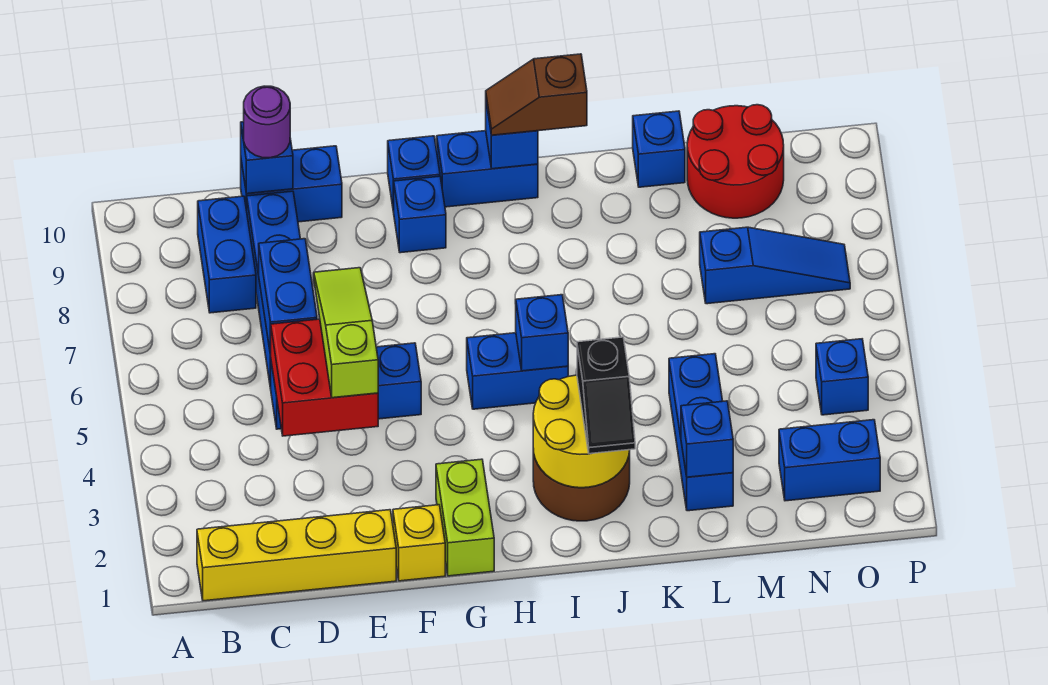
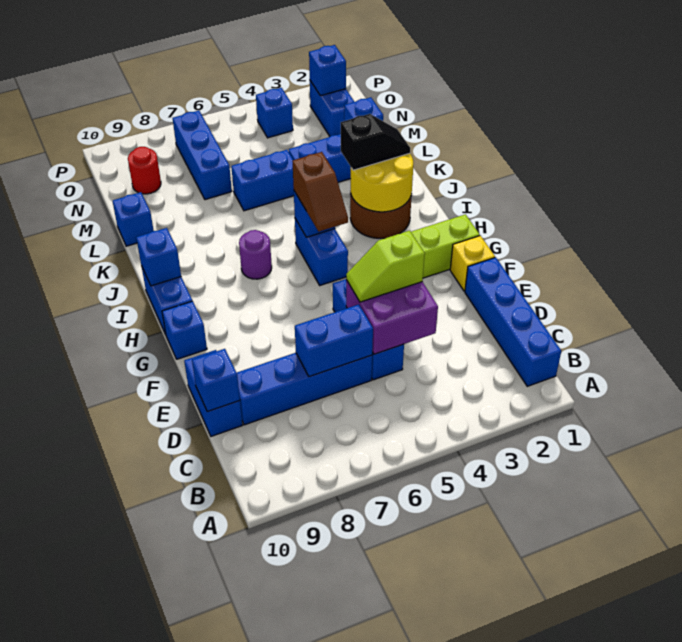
yellow 1x4 brick [197,510,396,601] -> blue 1x4 brick [465,257,561,386]
blue 1x2 brick [198,196,256,313] -> blue 1x2 brick moved to [231,150,294,211]
red 2x2 brick [270,319,378,436] -> purple 2x2 brick [346,280,438,354]
purple 1x1 round brick [244,86,290,158] -> purple 1x1 round brick moved to [239,230,272,279]
lime 1x3 slope [314,268,378,398] -> lime 1x2 slope [346,231,425,302]
blue 1x1 brick [394,176,446,253] -> blue 1x1 brick moved to [309,45,346,96]
brown 1x2 slope [486,54,587,135] -> brown 1x2 slope moved to [292,152,348,231]
blue 1x3 slope [700,227,850,304] -> blue 1x3 brick [173,111,232,200]
red 2x2 round brick [687,105,784,218] -> red 1x1 round brick [128,147,161,194]

